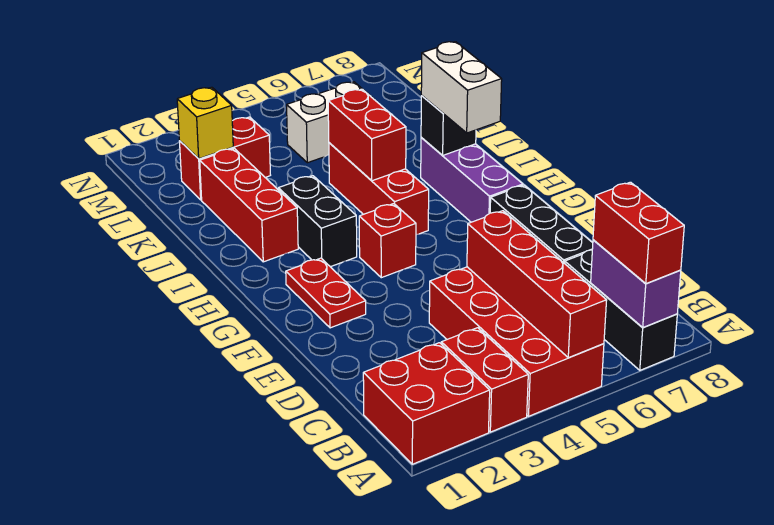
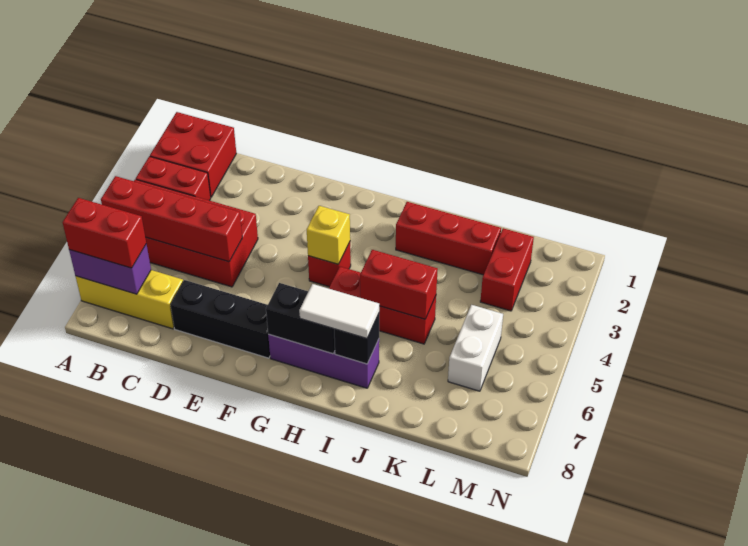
black 1x3 brick [565,250,677,370] -> yellow 1x3 brick [76,270,183,329]
red 1x2 plate [286,258,366,328] -> none
black 1x2 brick [278,176,357,267] -> black 1x2 brick moved to [266,283,335,354]
white 1x2 brick [421,42,502,133] -> white 1x2 tile [299,284,379,338]
yellow 1x1 brick [177,87,233,159] -> yellow 1x1 brick moved to [307,206,350,264]

